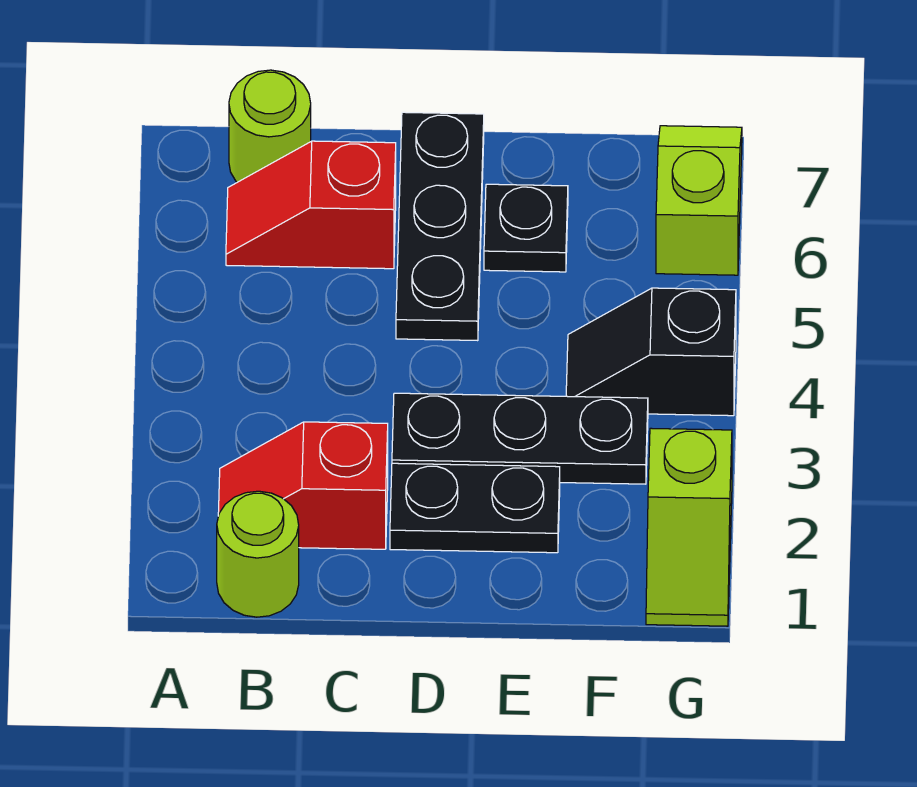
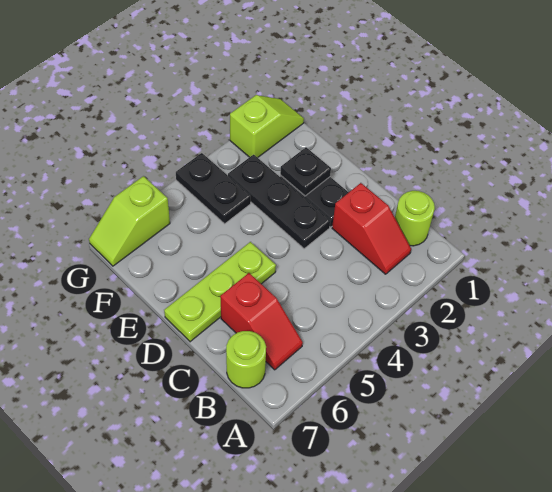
black 1x3 plate [396,112,484,341] -> lime 1x3 plate [164,242,276,342]
black 1x1 plate [484,184,568,272] -> black 1x1 plate moved to [280,147,331,196]
black 1x2 slope [566,288,736,416] -> black 1x2 plate [176,153,251,224]

